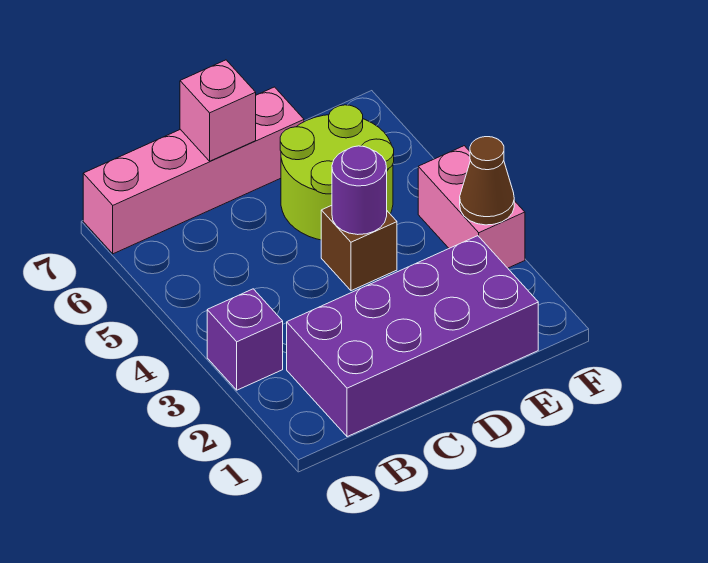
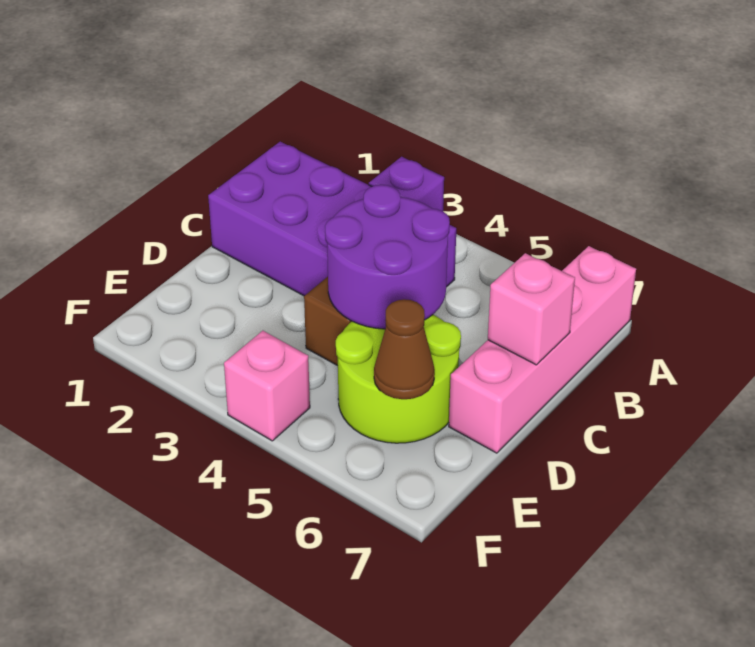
purple 2x4 brick [287,236,538,437] -> purple 2x4 brick turned to [208,142,456,296]
purple 1x1 round brick [332,146,387,235] -> purple 2x2 round brick [325,185,450,329]
pink 1x2 brick [418,146,525,268] -> pink 1x1 brick [224,331,310,441]
brown 1x1 cone [460,137,514,225] -> brown 1x1 cone moved to [374,299,435,399]

